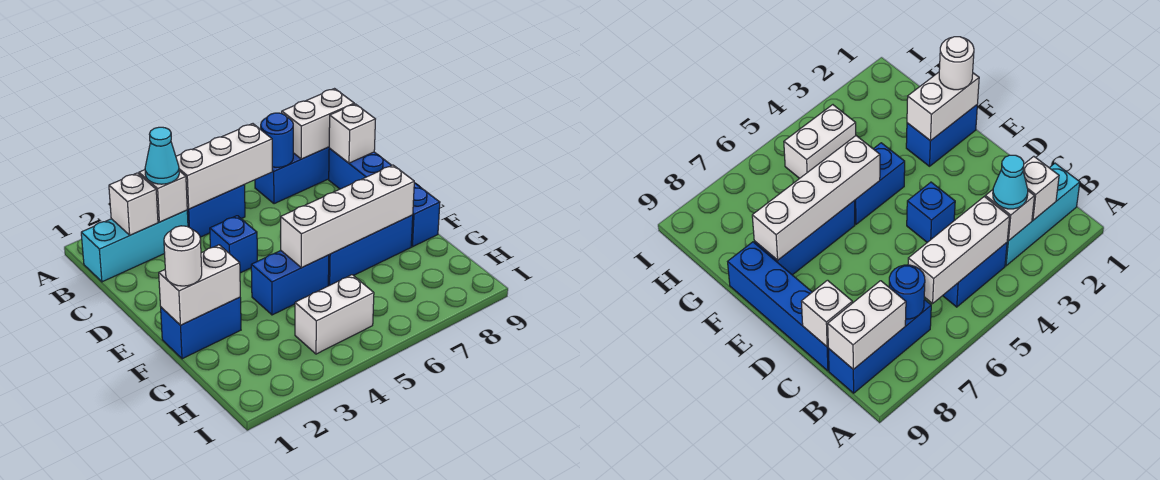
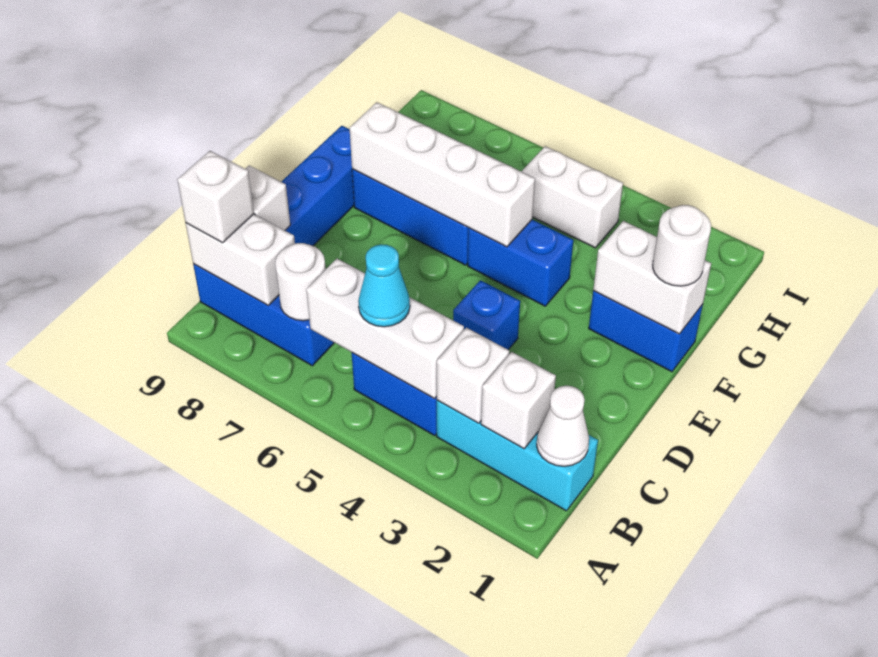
none -> white 1x1 cone [537,386,589,466]
cyan 1x1 cone [145,127,179,184] -> cyan 1x1 cone moved to [358,244,410,327]
blue 1x1 round brick [261,113,293,167] -> white 1x1 round brick [275,243,326,321]
none -> white 1x1 brick [177,151,254,243]

